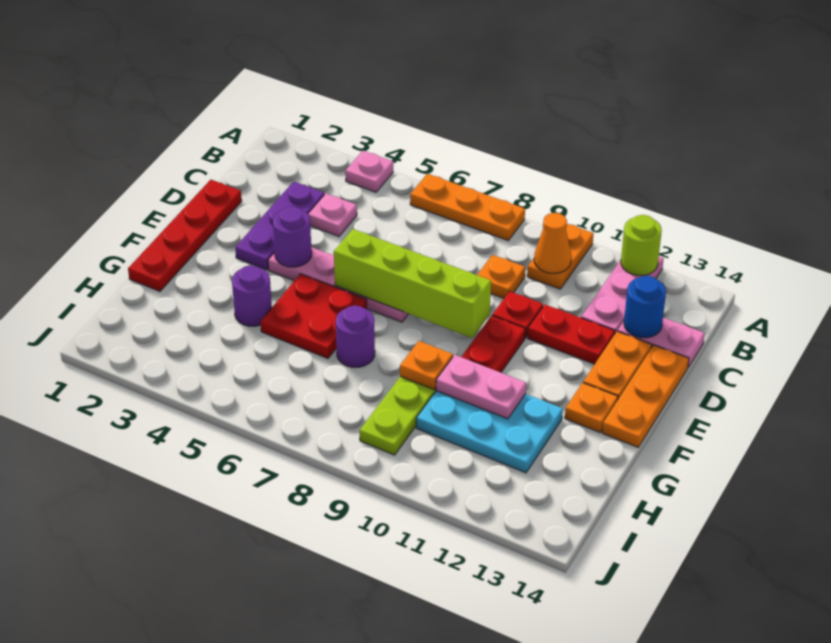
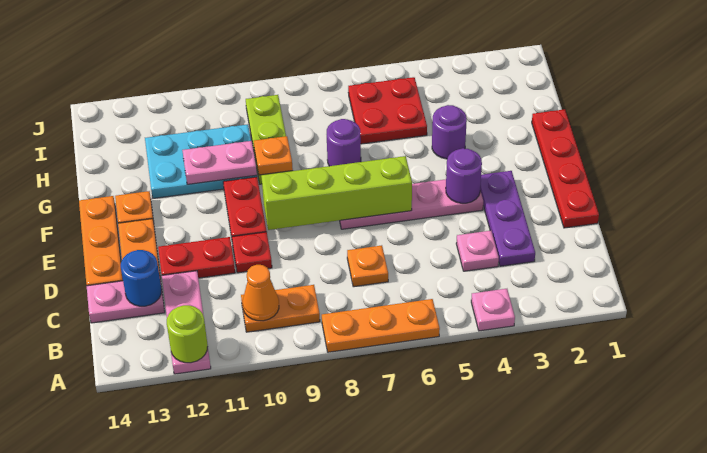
orange 1x2 plate [527,224,594,289] -> orange 1x2 plate turned to [241,285,320,332]
orange 1x1 plate [477,255,525,298] -> orange 1x1 plate moved to [347,245,388,287]
red 2x2 plate [260,274,367,358] -> red 2x2 plate moved to [348,77,427,144]

